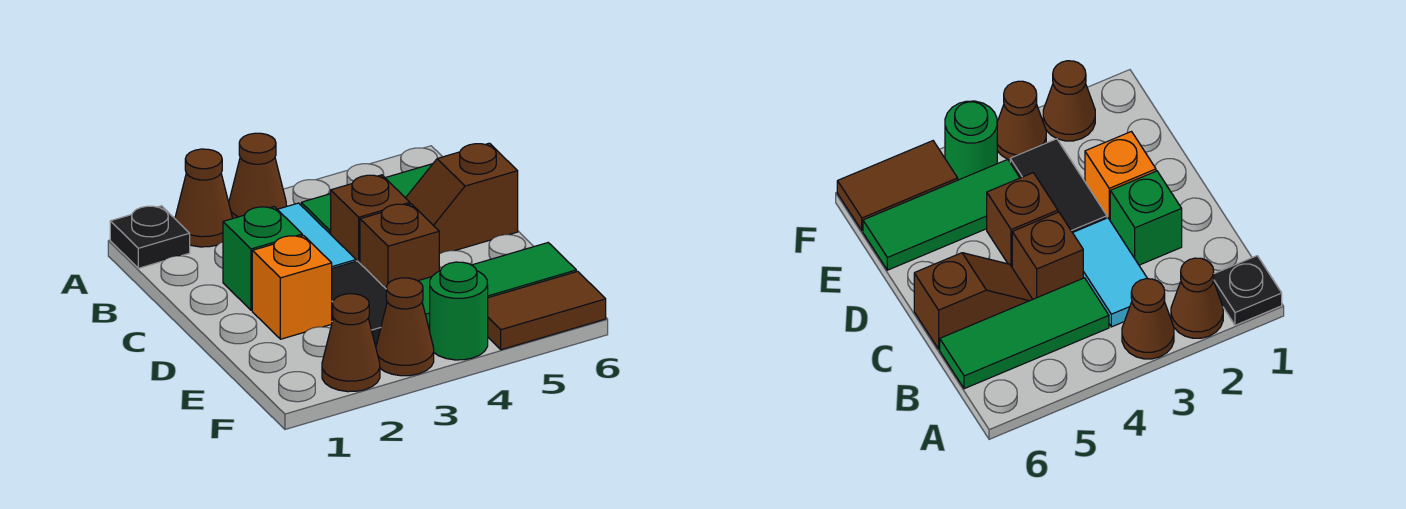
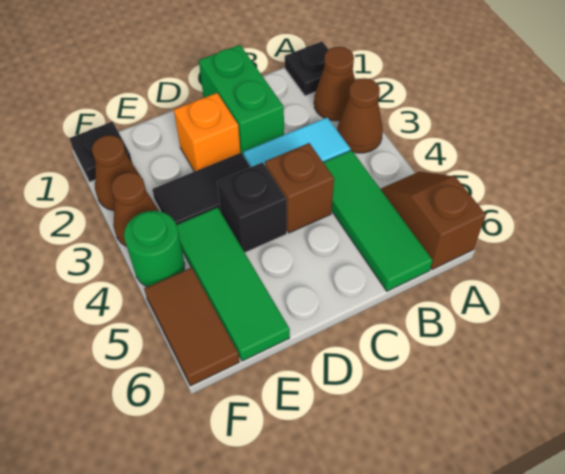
green 1x1 brick [223,207,302,310] -> green 1x2 brick [199,45,284,156]
brown 1x2 slope [406,143,518,254] -> brown 1x2 slope moved to [381,172,486,270]
brown 1x1 brick [360,204,439,288] -> black 1x1 brick [217,162,287,252]
none -> black 1x1 plate [69,122,132,182]

